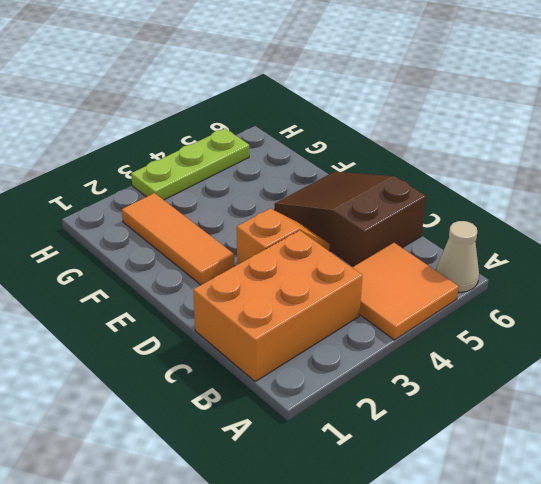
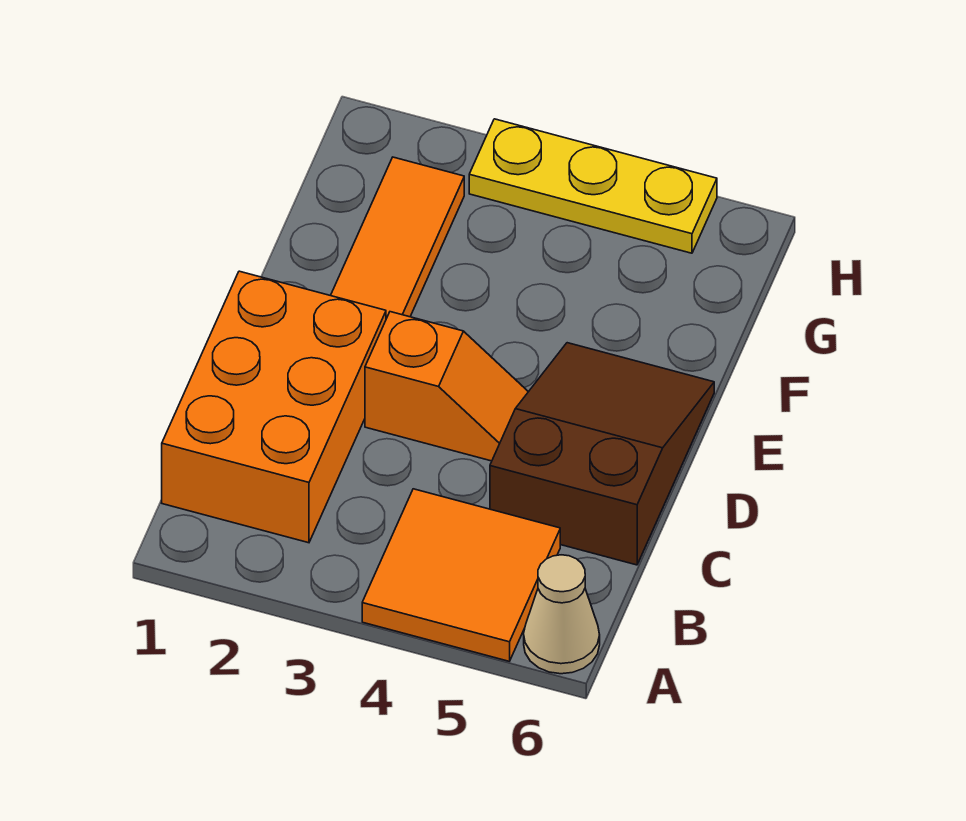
orange 2x3 brick [193,230,363,381] -> orange 2x3 brick turned to [162,271,386,543]
lime 1x3 plate [131,129,249,200] -> yellow 1x3 plate [469,119,717,253]

